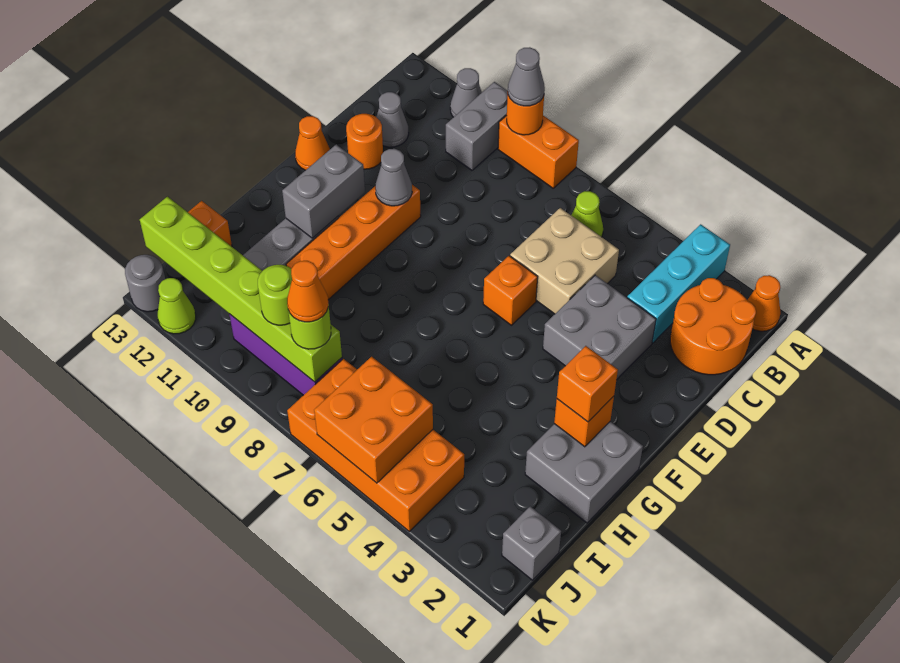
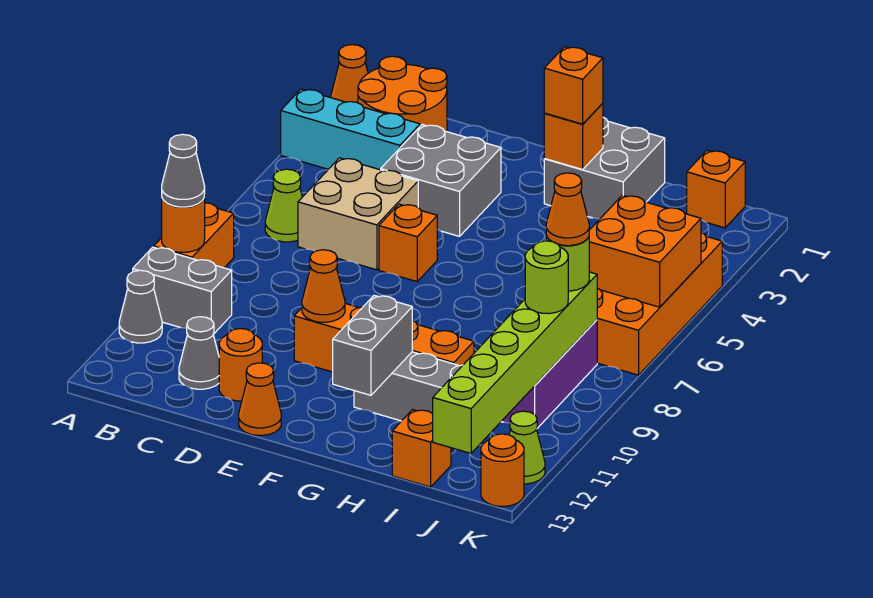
grey 1x1 cone [375,149,412,206] -> orange 1x1 cone [302,250,345,322]
grey 1x2 brick [282,145,365,238] -> grey 1x2 brick turned to [333,295,412,395]
grey 1x1 brick [502,506,561,580] -> orange 1x1 brick [687,150,745,228]
grey 1x1 round brick [125,255,165,312] -> orange 1x1 round brick [481,434,524,506]

